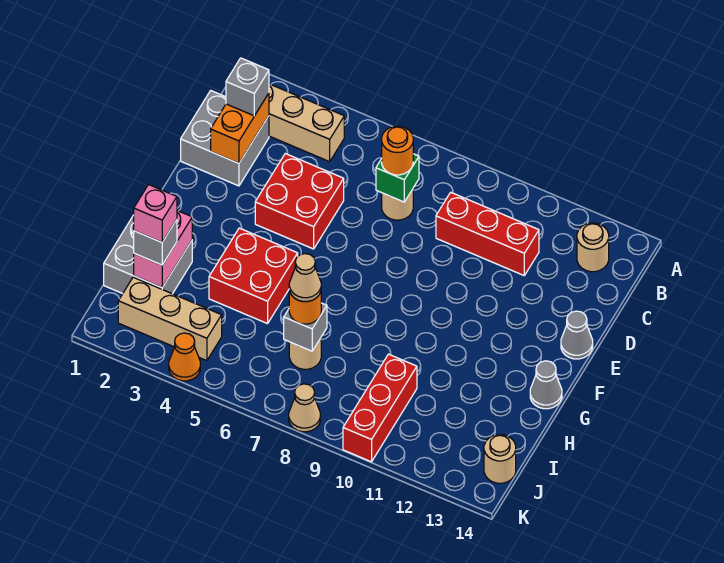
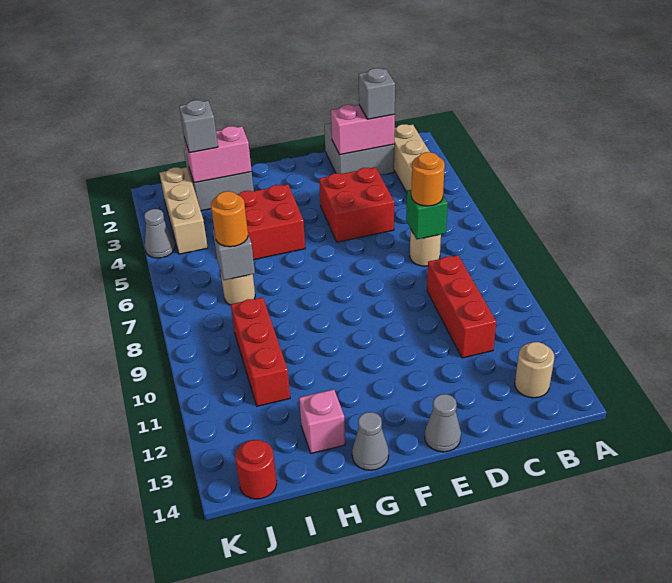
orange 1x2 brick [211,93,269,163] -> pink 1x2 brick [331,105,395,155]
pink 1x1 brick [134,185,177,242] -> pink 1x1 brick moved to [299,389,345,453]
tan 1x1 cone [289,254,321,301] -> none
red 1x3 brick [343,354,417,462] -> red 1x3 brick turned to [231,297,290,406]
tan 1x1 round brick [484,435,516,483] -> red 1x1 round brick [235,440,277,499]
orange 1x1 cone [169,333,200,381] -> grey 1x1 cone [144,209,175,258]
tan 1x1 cone [289,384,320,432] -> none

